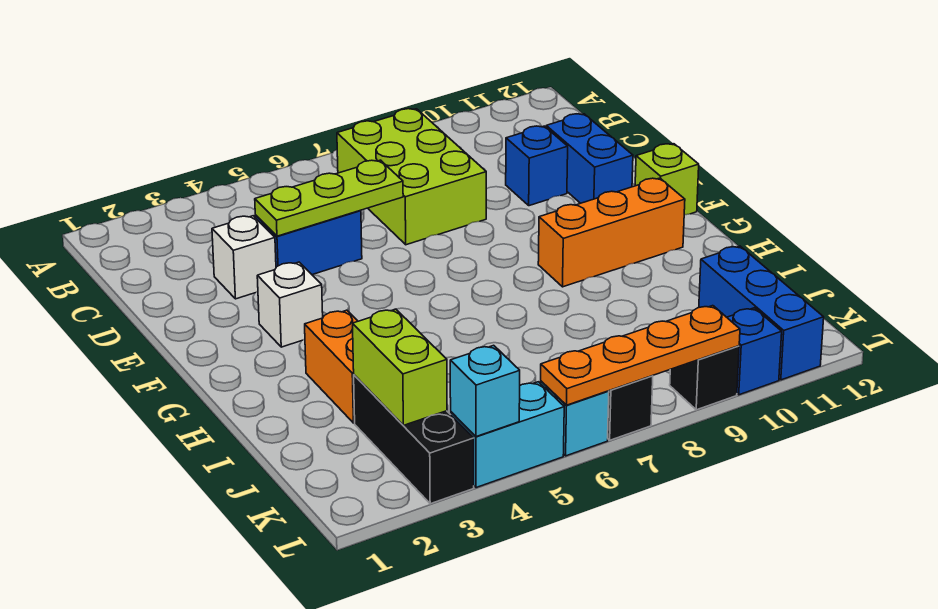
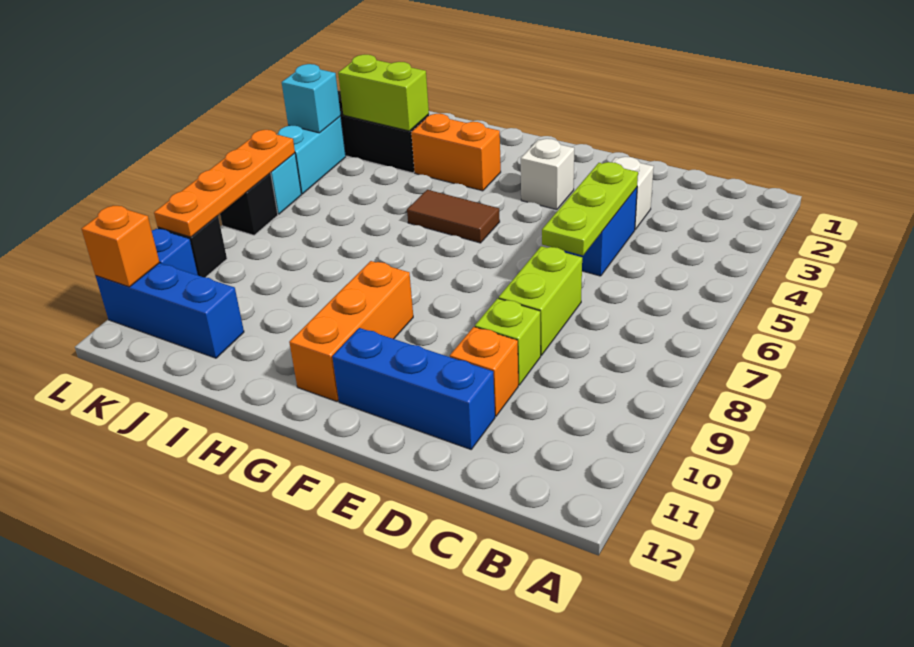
lime 2x3 brick [337,109,486,245] -> lime 1x2 brick [499,246,582,356]
blue 1x1 brick [506,126,568,206] -> orange 1x1 brick [450,327,518,416]
blue 1x2 brick [546,114,633,203] -> blue 1x3 brick [332,328,495,449]
lime 1x1 brick [635,144,699,215] -> lime 1x1 brick moved to [475,298,541,385]
none -> brown 1x2 tile [407,190,500,243]
none -> orange 1x1 brick [82,205,160,287]

